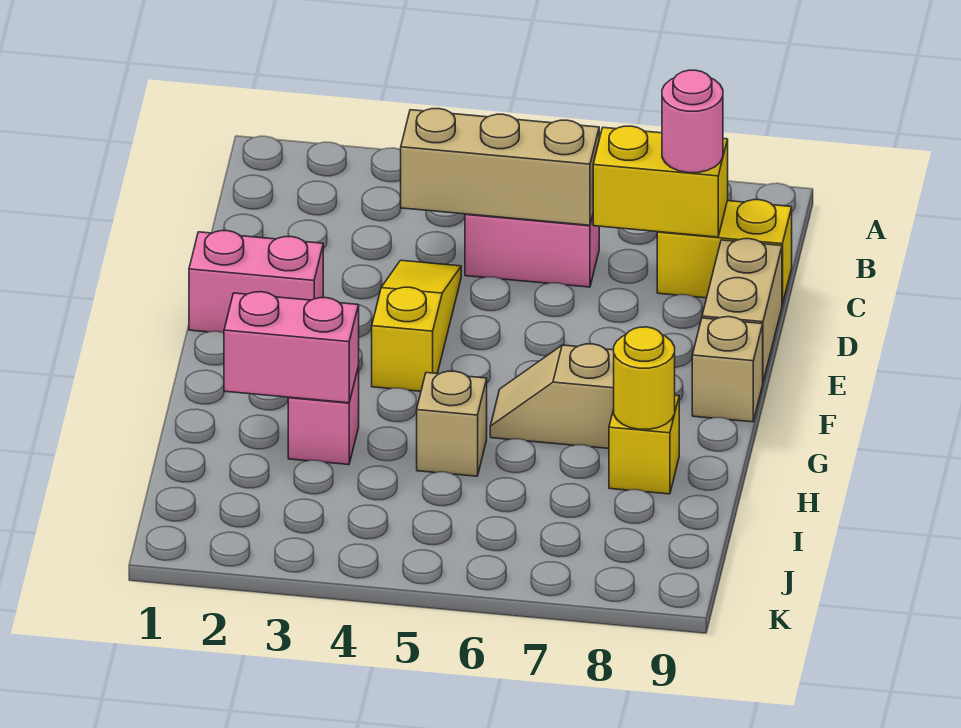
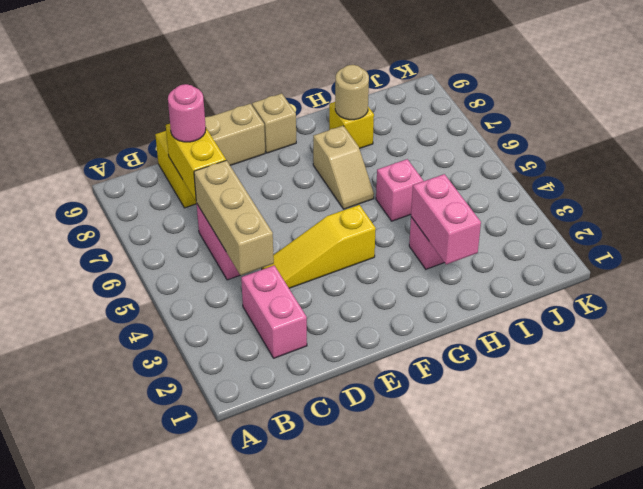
pink 1x2 brick [189,231,323,333] -> pink 1x2 brick moved to [241,265,307,358]
tan 1x1 brick [417,371,487,476] -> pink 1x1 brick [376,159,423,221]
yellow 1x1 round brick [614,327,675,429] -> tan 1x1 round brick [335,65,369,120]

